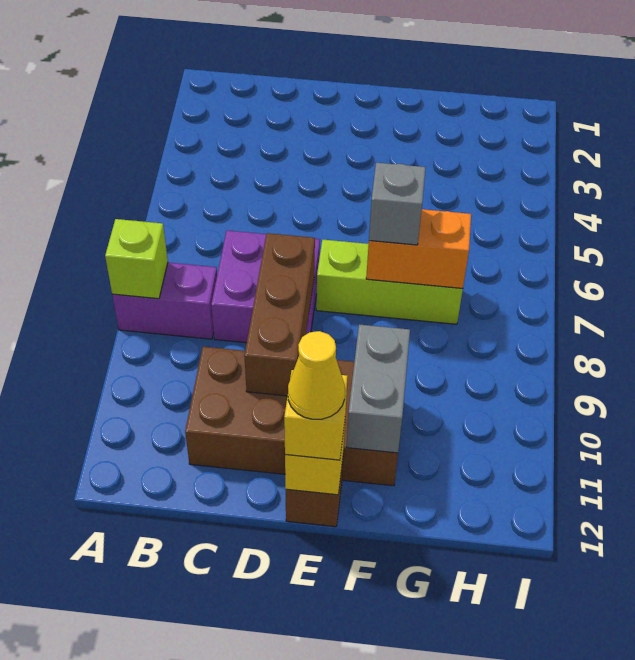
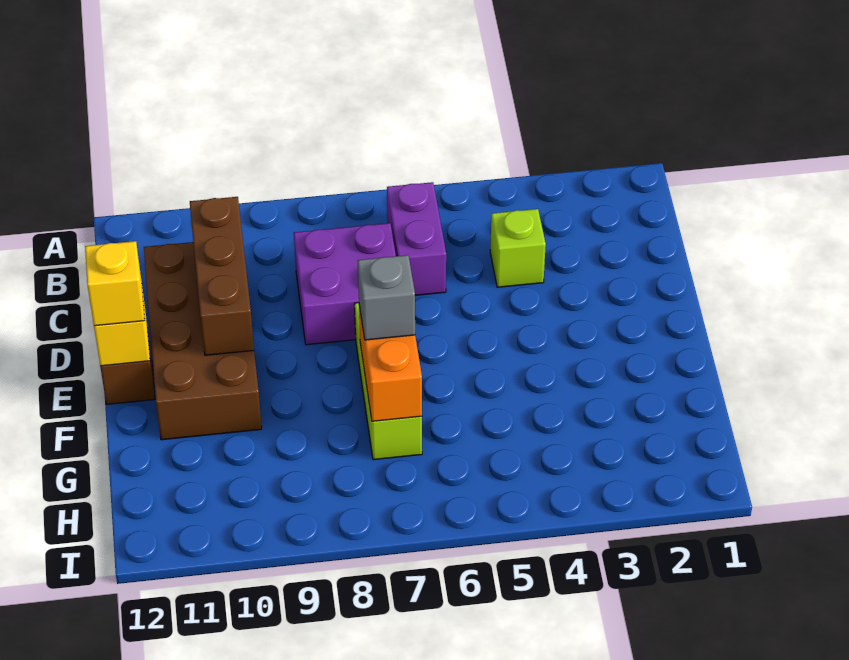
purple 1x2 brick [112,263,217,339] -> purple 1x2 brick moved to [387,182,446,295]
lime 1x1 brick [105,219,168,299] -> lime 1x1 brick moved to [490,209,546,287]
brown 1x3 brick [244,233,315,396] -> brown 1x3 brick turned to [190,197,254,355]
yellow 1x1 cone [288,331,345,419] -> none
grey 1x2 brick [347,324,410,453] -> none

